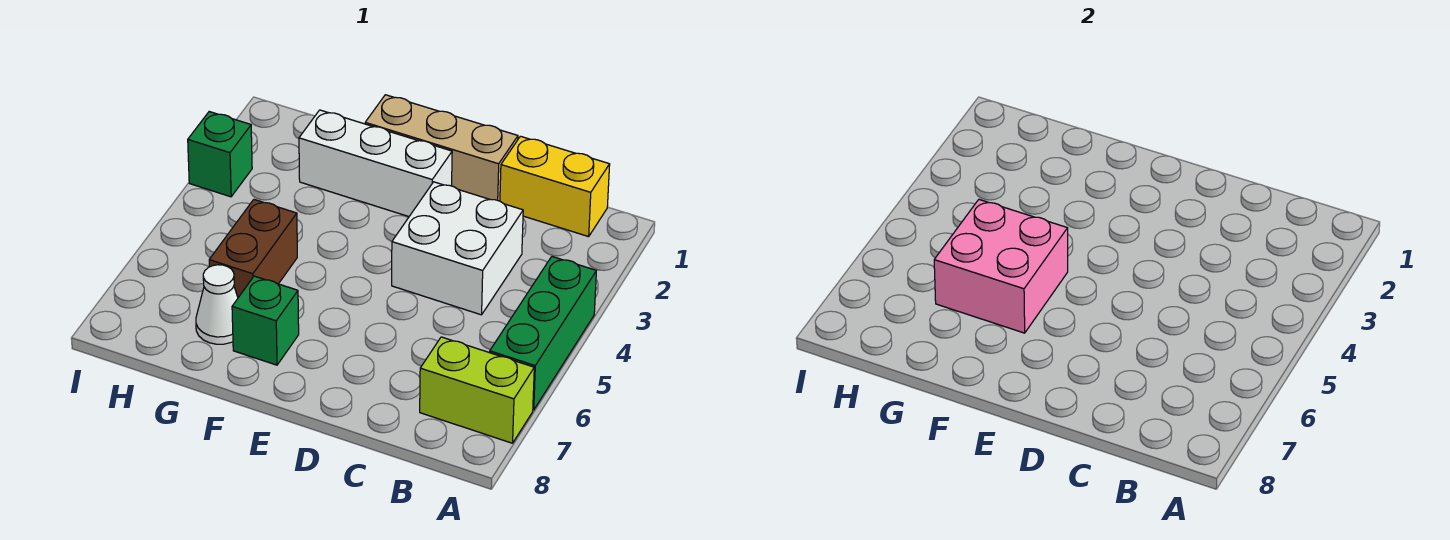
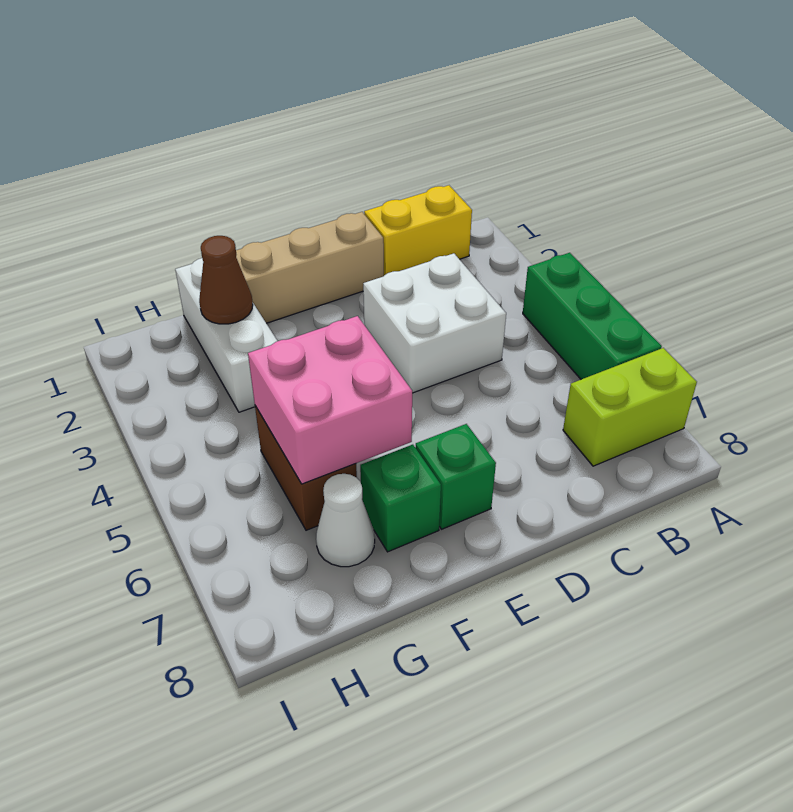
white 1x3 brick [299,110,452,217] -> white 1x3 brick turned to [175,258,277,412]
none -> brown 1x1 cone [199,236,253,324]
green 1x1 brick [188,112,252,197] -> green 1x1 brick moved to [415,424,496,529]

